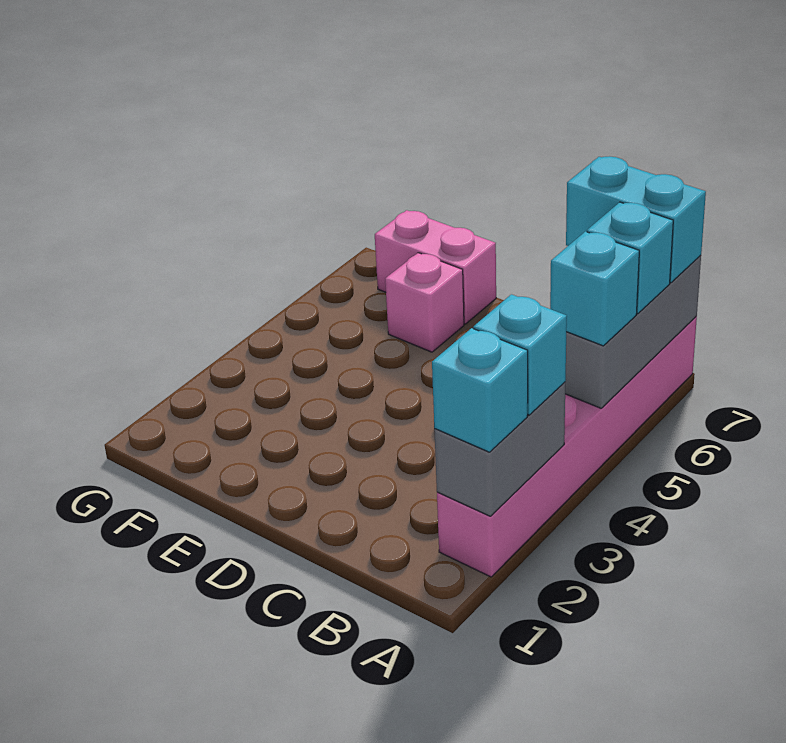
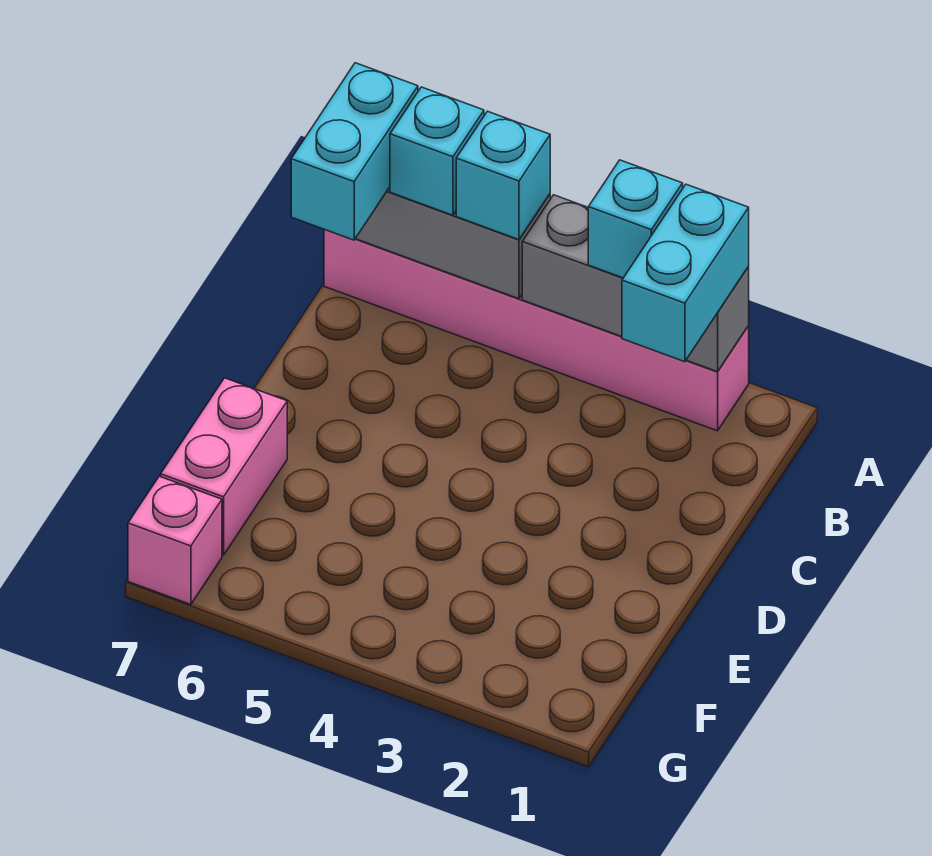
grey 1x2 brick [434,382,565,516] -> grey 1x3 brick [522,195,749,372]
cyan 1x1 brick [432,328,528,452] -> cyan 1x2 brick [622,184,749,362]
pink 1x1 brick [385,253,464,352] -> pink 1x1 brick moved to [128,476,222,605]

